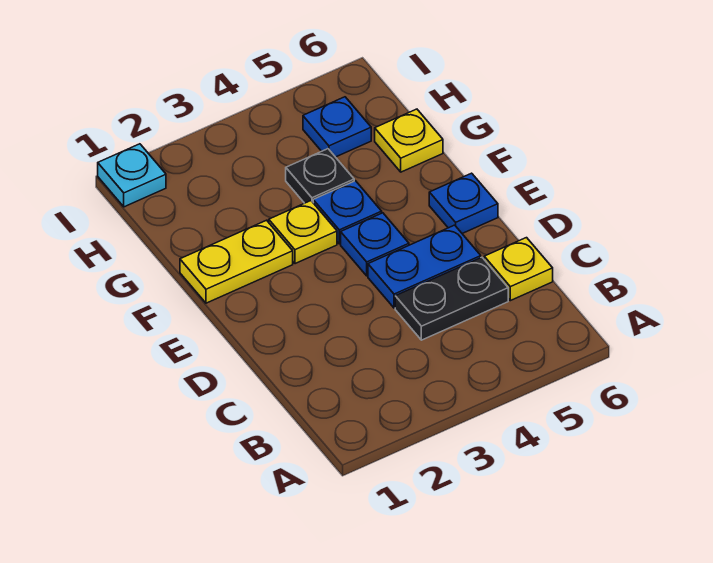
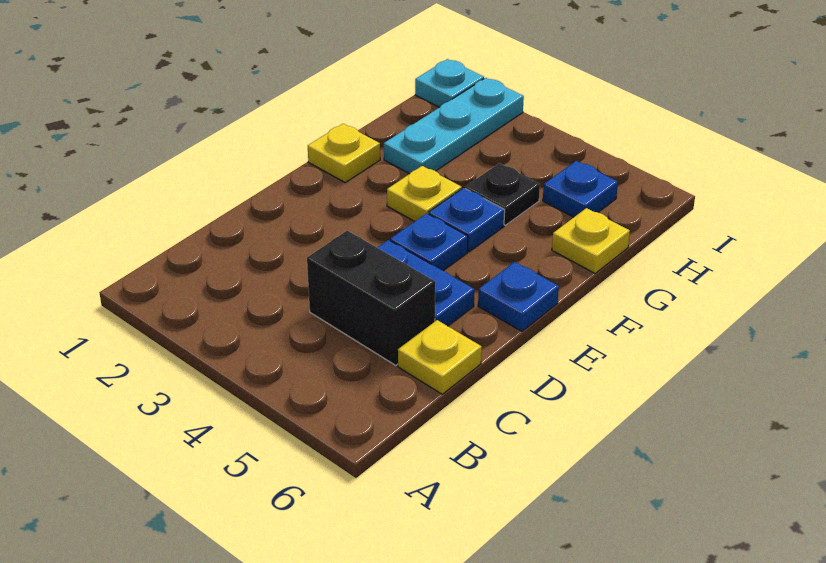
black 1x2 plate [395,257,508,340] -> black 1x2 brick [307,231,435,365]
yellow 1x2 plate [180,220,293,303] -> yellow 1x1 plate [308,124,380,182]
none -> cyan 1x3 plate [384,78,524,174]

